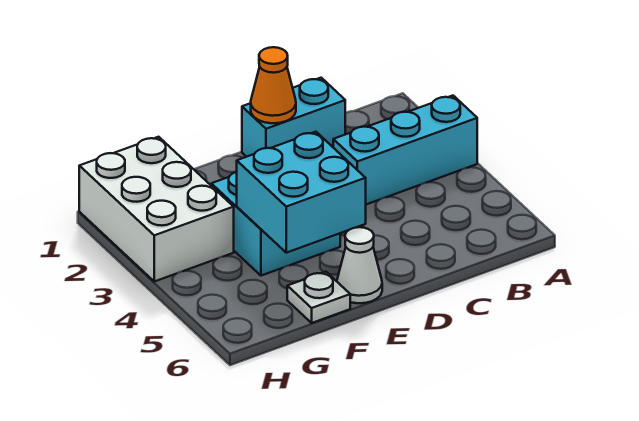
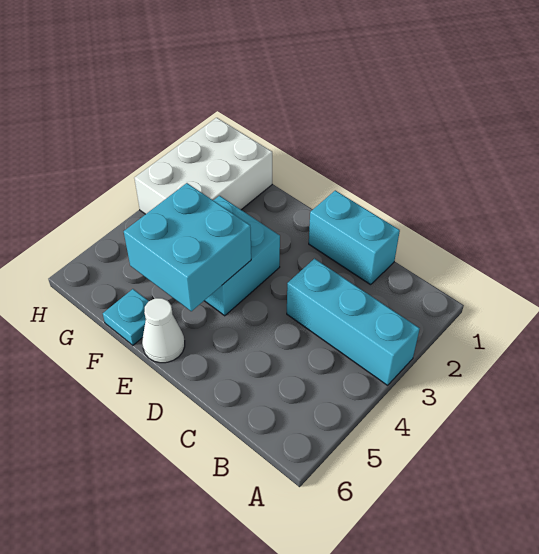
orange 1x1 cone [251,47,296,123] -> none
white 1x1 plate [287,272,350,323] -> cyan 1x1 plate [103,289,149,345]

